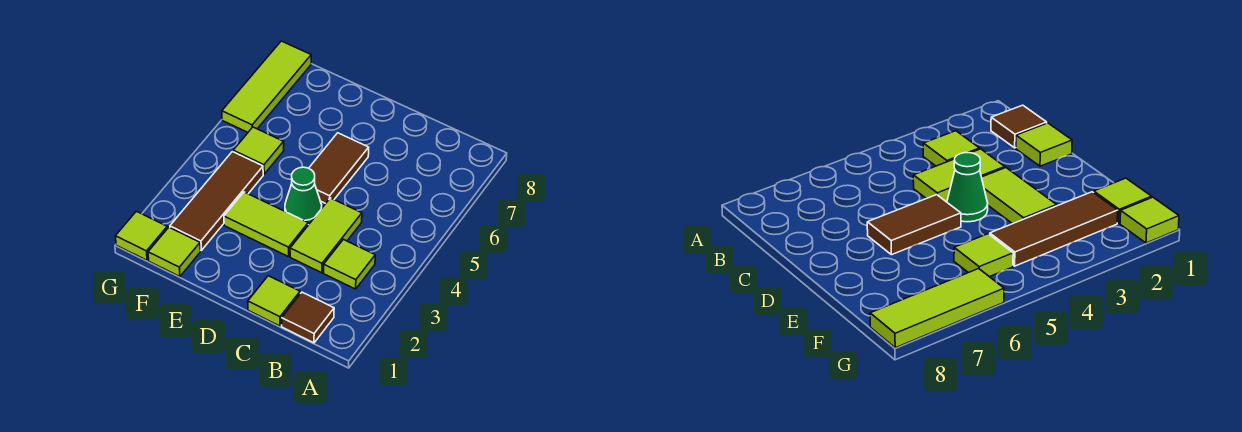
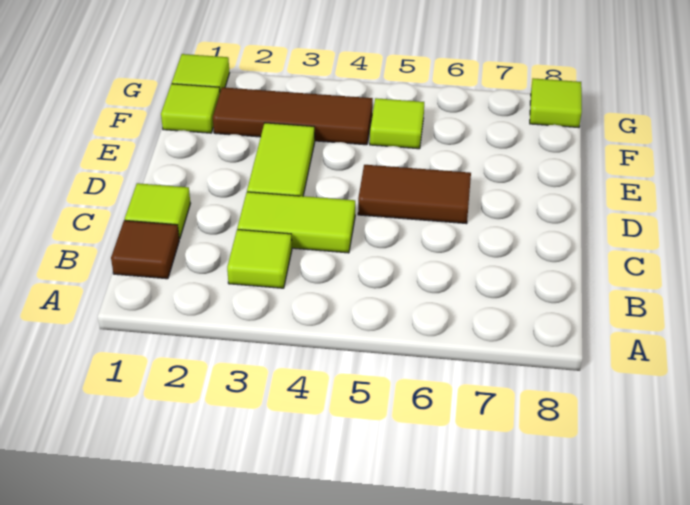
green 1x1 cone [285,167,322,225] -> none
lime 1x3 tile [222,41,311,132] -> lime 1x1 tile [530,78,582,128]

